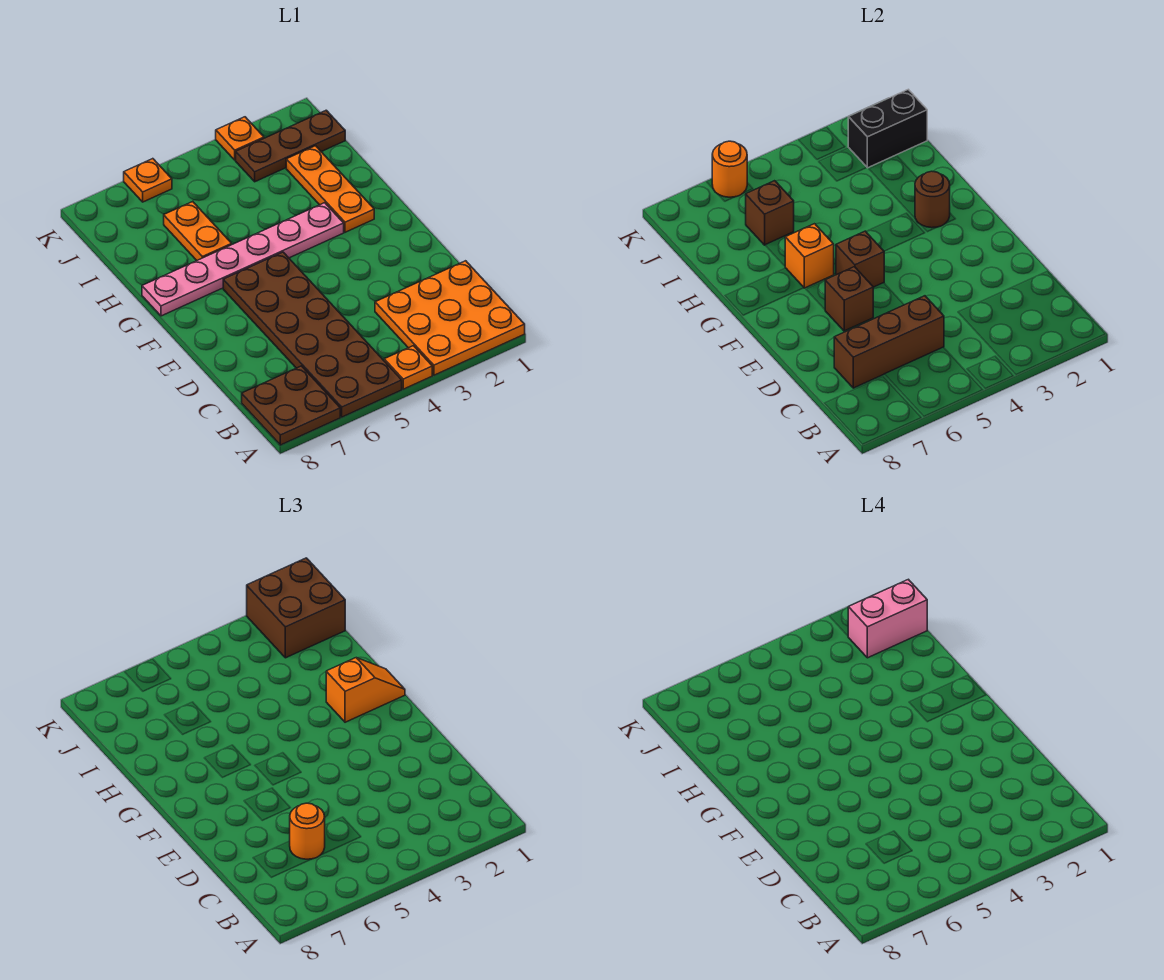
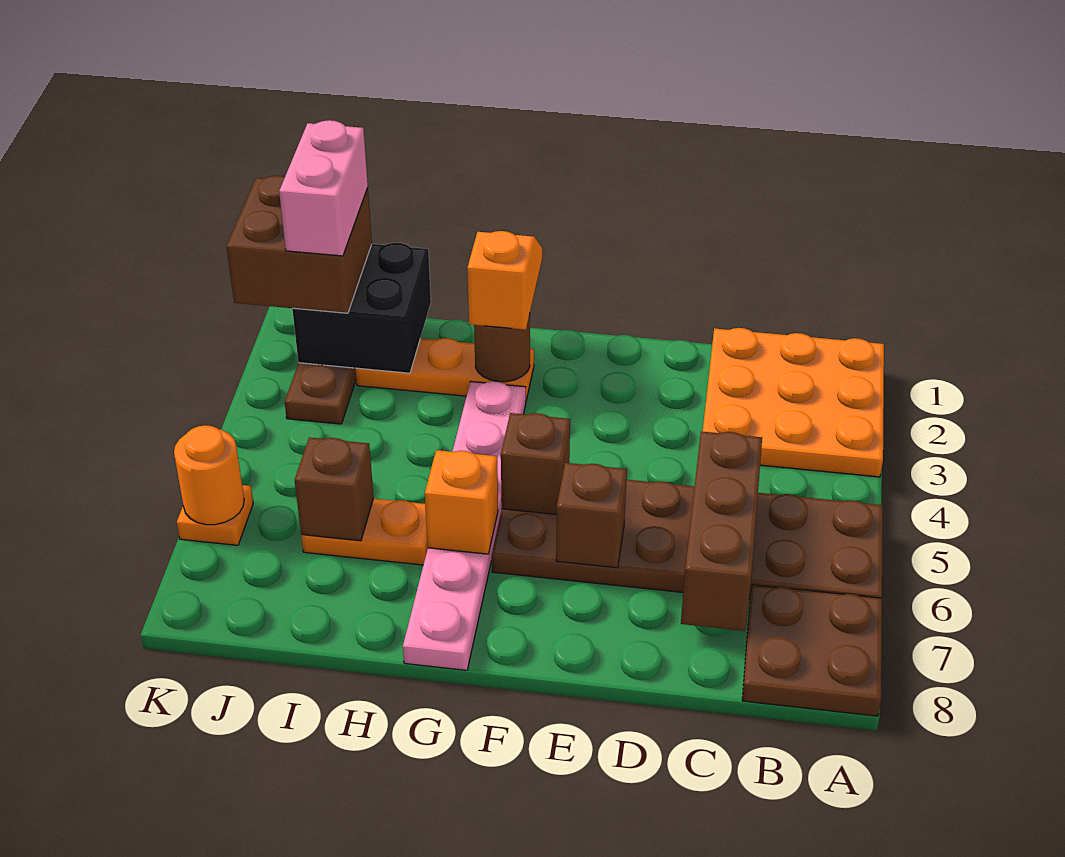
orange 1x1 plate [384,346,432,389] -> none
orange 1x1 round brick [290,803,325,859] -> none
black 1x2 brick [848,89,927,168] -> black 2x2 brick [292,243,431,373]
orange 1x1 plate [216,117,264,160] -> none

